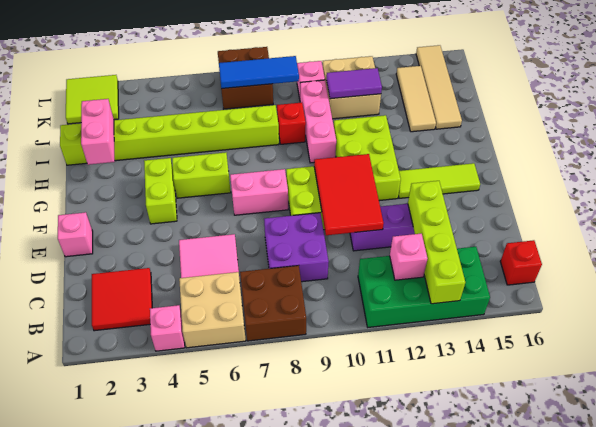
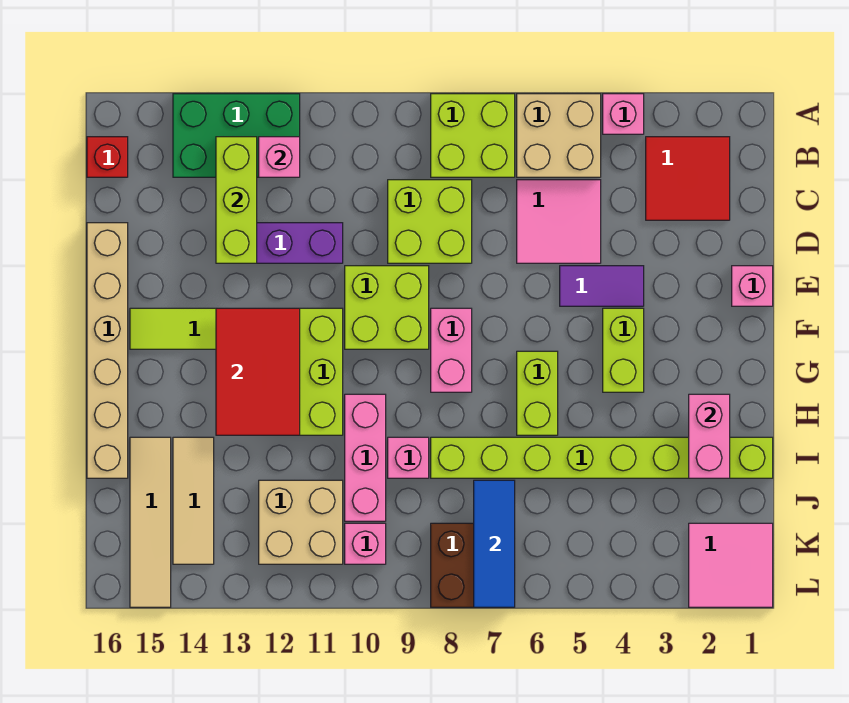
brown 2x2 brick [240,266,306,341] -> lime 2x2 brick [431,94,515,177]
green 2x4 brick [358,247,490,327] -> green 2x3 brick [173,94,300,177]
lime 1x4 brick [408,181,465,304] -> lime 1x3 brick [216,137,257,263]
purple 2x2 brick [264,213,329,282] -> lime 2x2 brick [388,180,472,263]
red 2x3 tile [314,154,384,235] -> red 2x3 tile moved to [216,308,300,435]
none -> tan 1x6 brick [87,223,128,478]
pink 1x2 brick [230,169,288,215] -> pink 1x2 brick turned to [431,308,472,392]
lime 1x2 brick [172,153,231,198] -> lime 1x2 brick turned to [517,351,558,435]
red 1x1 brick [277,103,306,144] -> pink 1x1 brick [388,437,429,478]
purple 1x2 tile [326,68,382,99] -> purple 1x2 tile moved to [560,266,644,306]
lime 2x2 tile [66,75,119,124] -> pink 2x2 tile [689,523,773,607]
blue 1x3 tile [219,56,299,89] -> blue 1x3 tile turned to [474,480,515,607]

